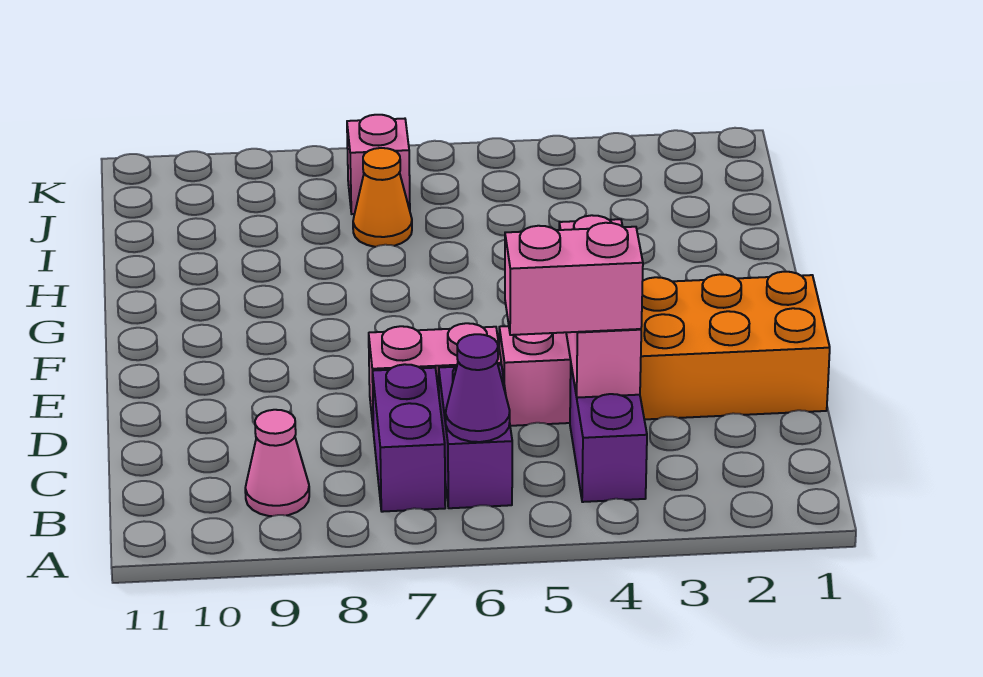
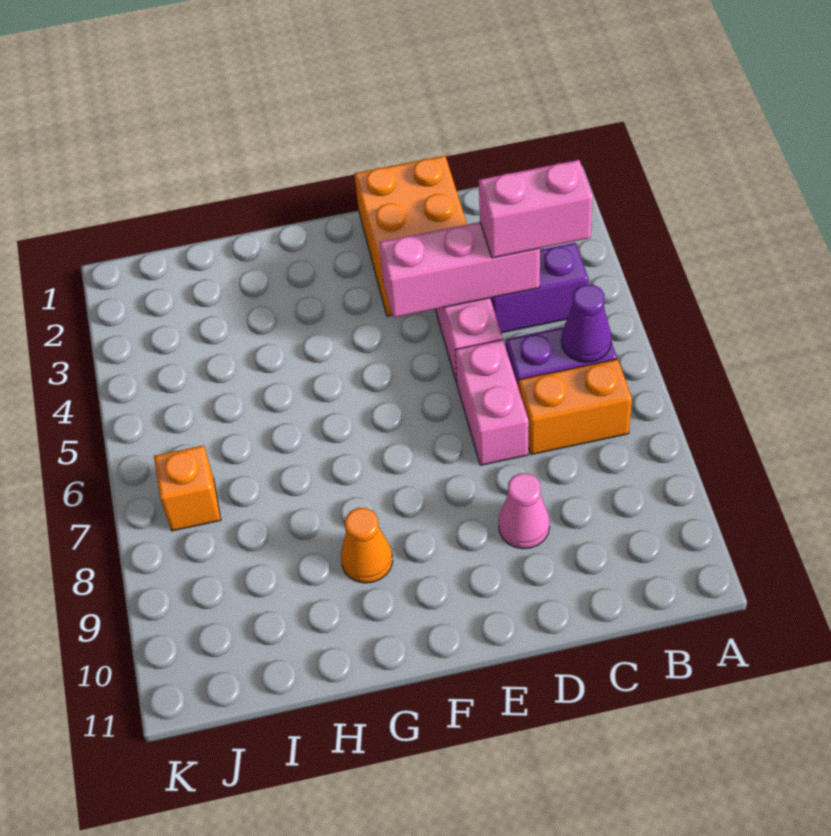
purple 1x2 brick [372,364,445,512] -> orange 1x2 brick [518,359,632,455]
pink 1x1 cone [245,410,309,516] -> pink 1x1 cone moved to [499,473,550,549]
pink 1x2 brick [505,223,643,335] -> pink 1x2 brick turned to [479,160,593,258]
orange 1x1 cone [353,148,412,247] -> orange 1x1 cone moved to [341,508,393,583]
pink 1x1 brick [347,115,410,214] -> orange 1x1 brick [154,445,221,531]

